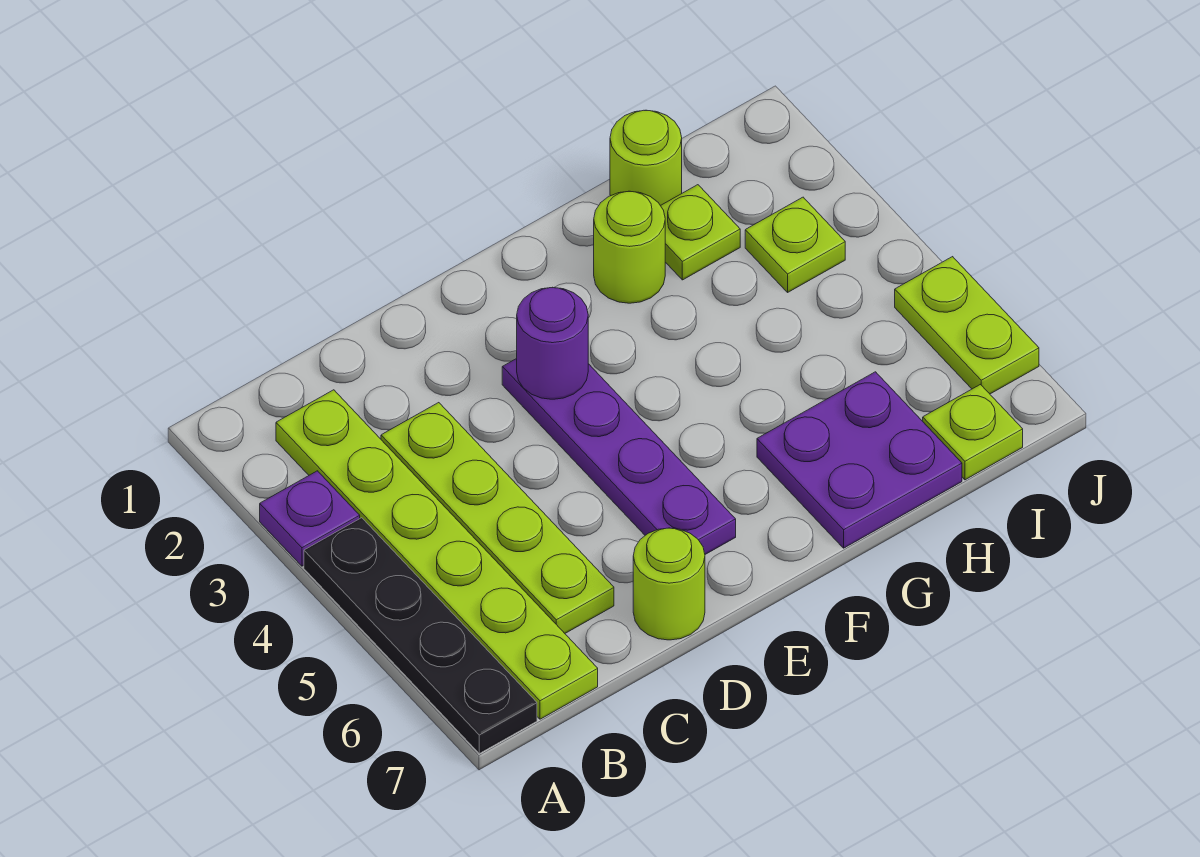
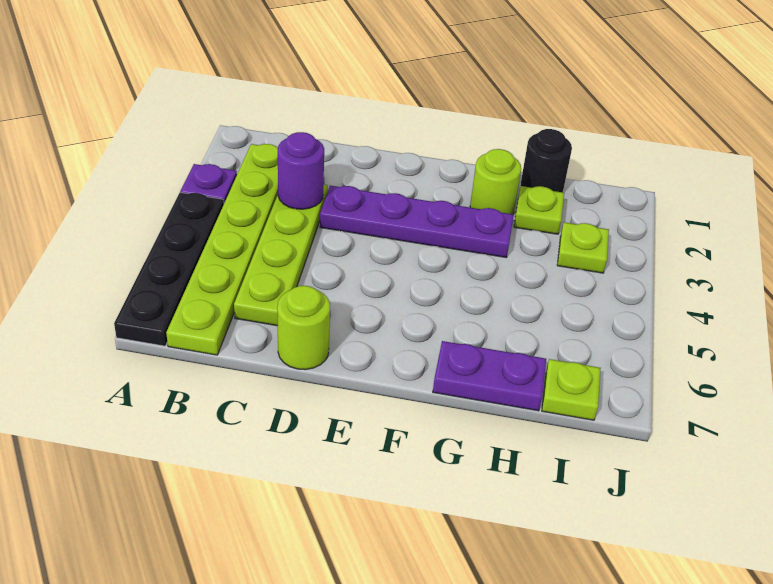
purple 1x4 plate [502,359,736,554] -> purple 1x4 plate turned to [320,186,514,258]
purple 1x1 round brick [517,287,588,399] -> purple 1x1 round brick moved to [278,132,324,209]
purple 2x2 plate [757,372,962,548] -> purple 1x2 plate [433,341,546,411]
lime 1x1 round brick [610,110,682,206] -> black 1x1 round brick [520,129,572,192]
lime 1x2 plate [895,257,1039,394] -> none

